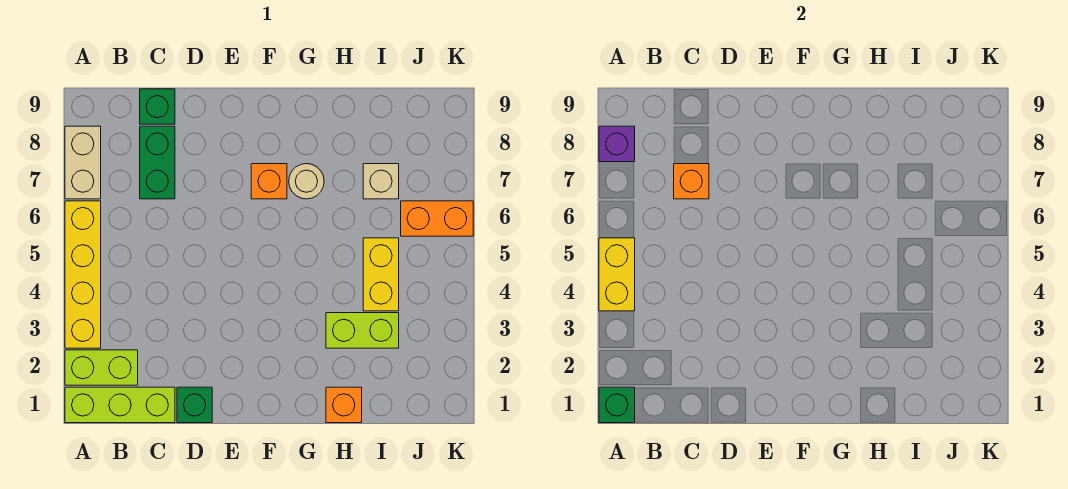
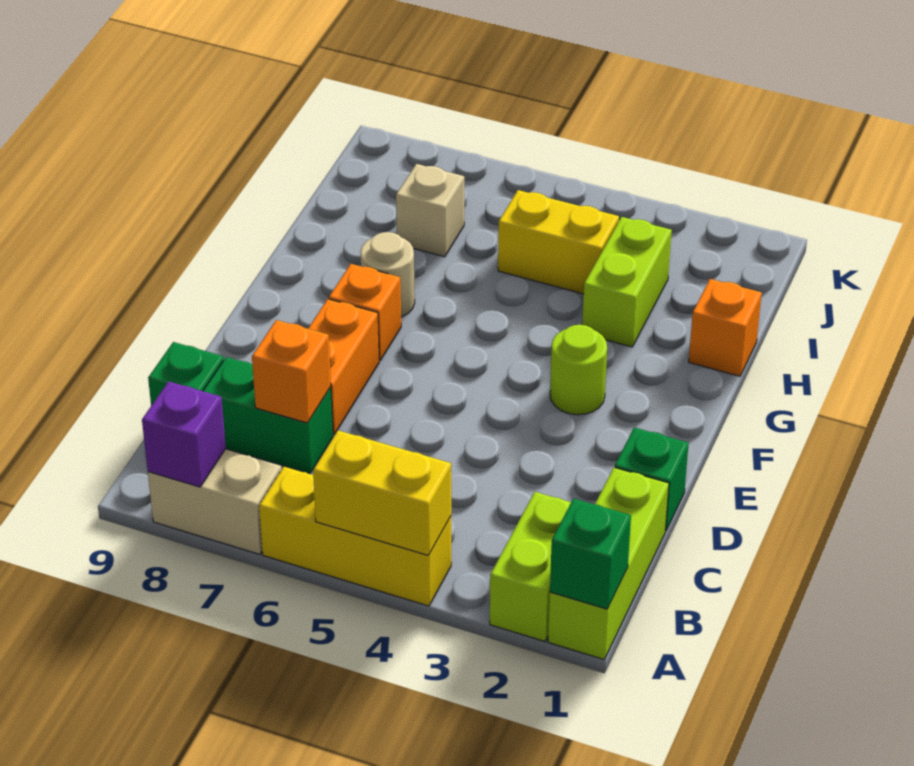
yellow 1x4 brick [65,201,101,348] -> yellow 1x3 brick [259,466,451,606]
none -> lime 1x1 round brick [550,325,607,415]
orange 1x2 brick [401,201,473,236] -> orange 1x2 brick moved to [308,299,379,435]

